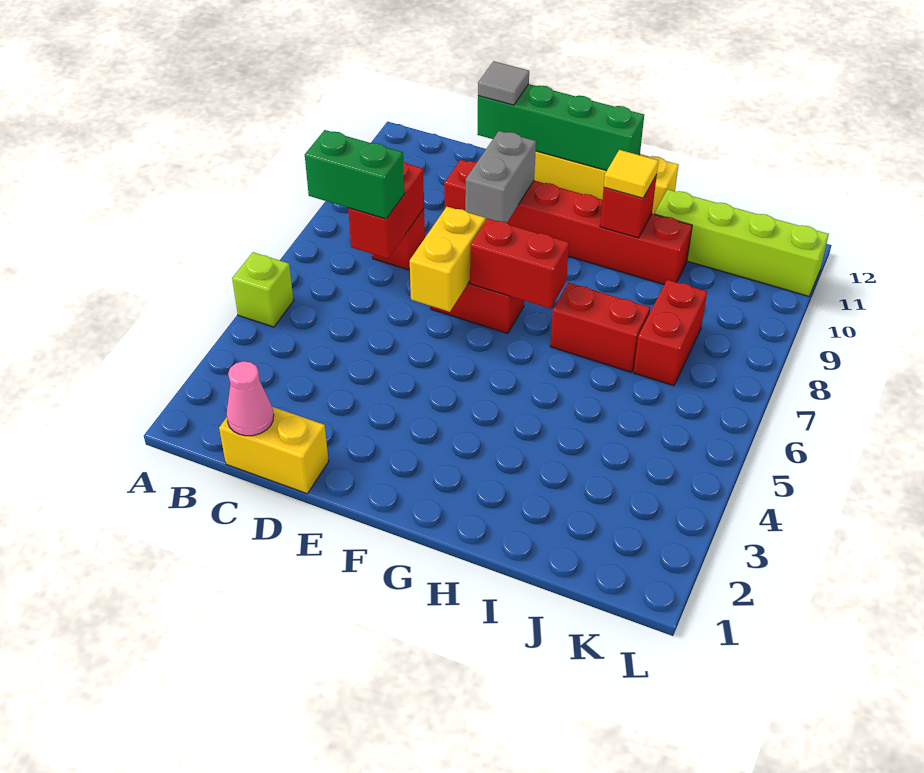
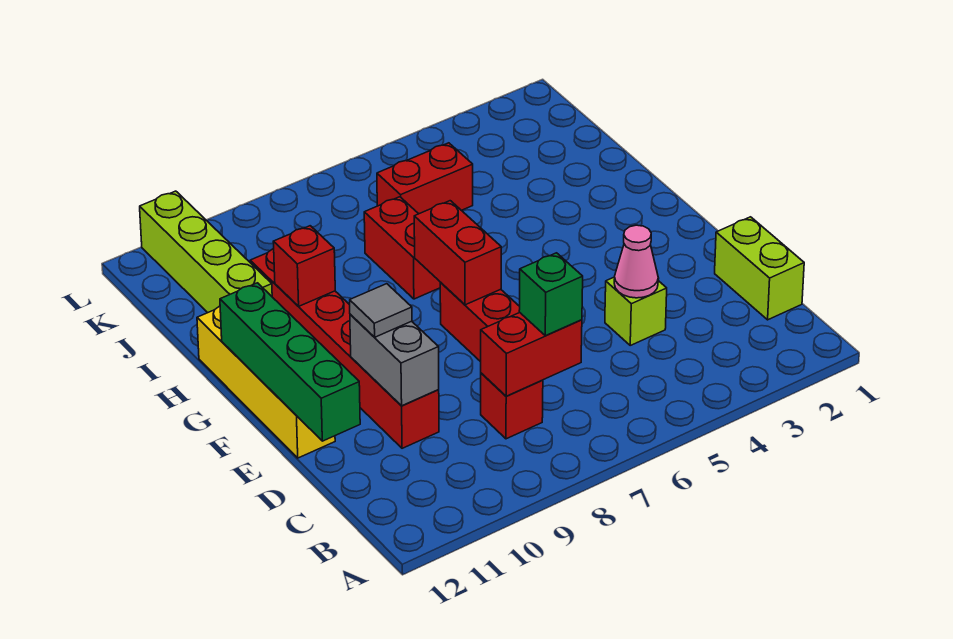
lime 1x1 brick [232,252,294,327] -> lime 1x1 brick moved to [605,277,667,345]
green 1x2 brick [305,130,405,219] -> green 1x1 brick [519,253,583,336]
yellow 1x2 brick [219,407,329,494] -> lime 1x2 brick [715,217,804,320]
pink 1x1 cone [227,361,274,436] -> pink 1x1 cone moved to [614,225,658,298]
grey 1x1 tile [478,61,529,105] -> grey 1x1 tile moved to [350,284,412,337]
yellow 1x2 brick [410,207,486,312] -> none
grey 1x2 brick [465,131,536,223] -> grey 1x2 brick turned to [350,314,439,406]
yellow 1x1 tile [604,150,658,198] -> none
red 1x2 brick [634,280,707,386] -> red 1x2 brick moved to [377,143,473,214]

